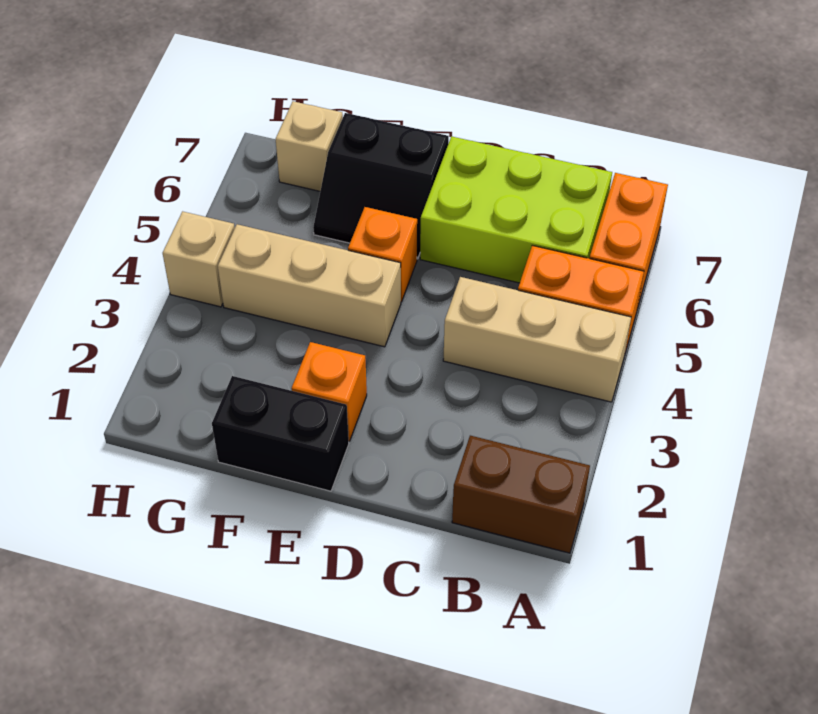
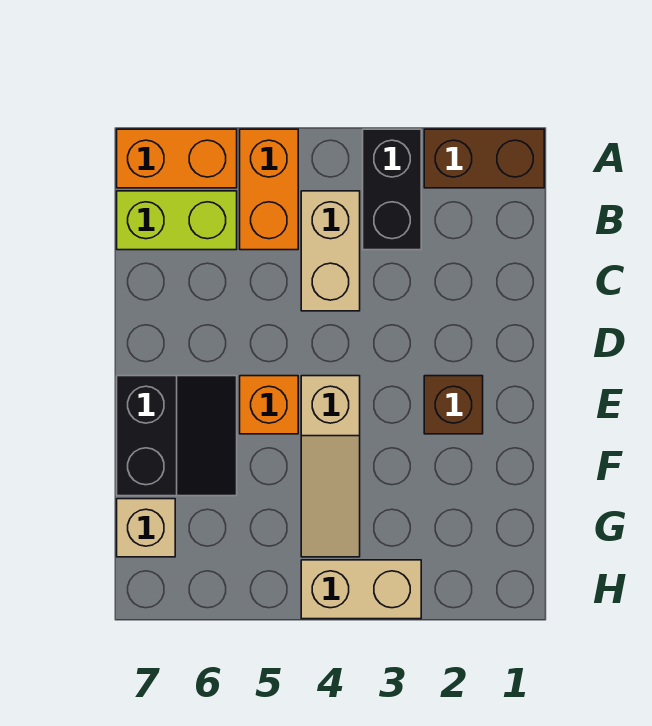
brown 1x2 brick [452,436,590,553] -> brown 1x2 brick turned to [424,129,544,188]
tan 1x3 brick [443,277,631,402] -> tan 1x2 brick [301,191,360,311]
lime 2x3 brick [420,136,612,283] -> lime 1x2 brick [117,191,237,250]
black 1x2 brick [212,376,349,491] -> black 1x2 brick moved to [363,129,421,250]
orange 1x1 brick [291,342,367,441] -> brown 1x1 brick [424,376,483,434]
tan 1x3 brick [218,224,401,347] -> tan 1x3 slope [301,376,360,557]
tan 1x1 brick [163,211,235,307] -> tan 1x2 brick [301,560,421,619]

